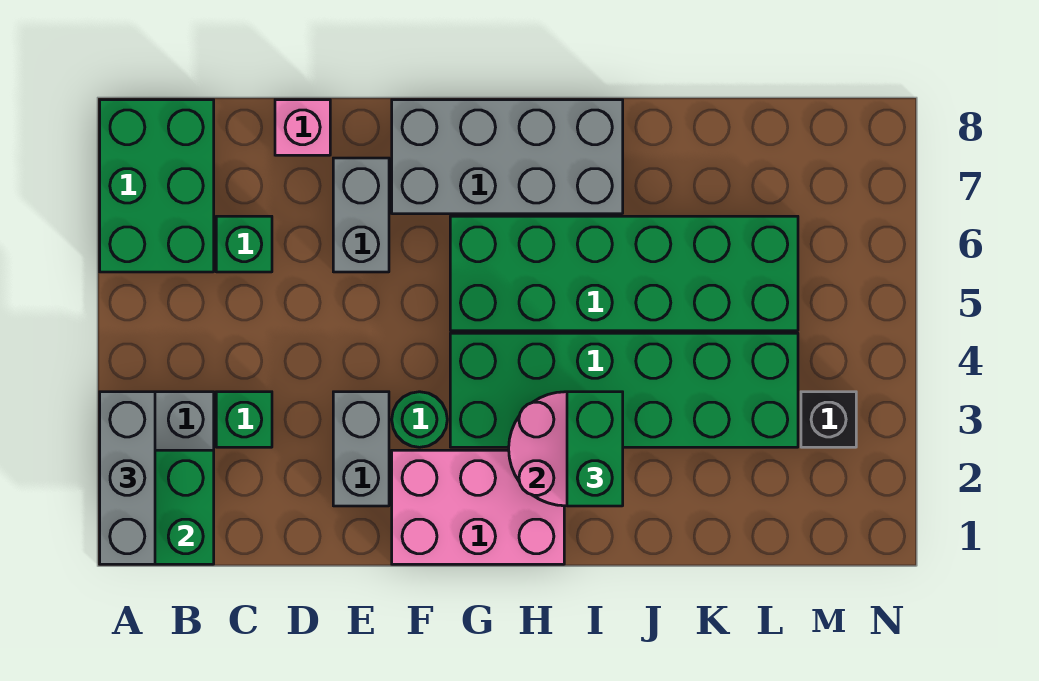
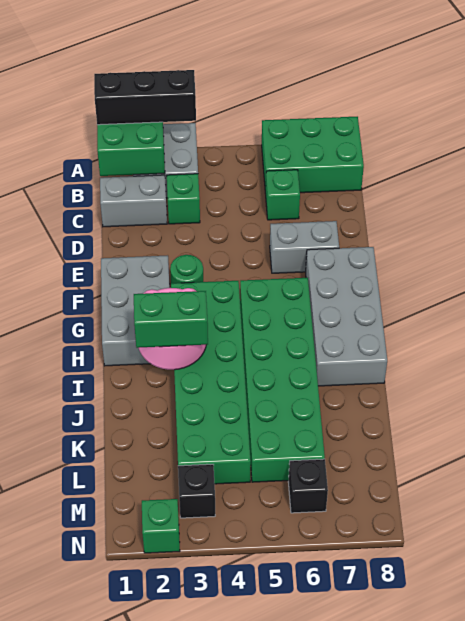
grey 1x3 brick [100,392,155,564] -> black 1x3 brick [94,70,196,125]
pink 1x1 brick [275,100,330,155] -> none
grey 1x2 brick [333,392,389,506] -> grey 1x2 brick moved to [100,175,167,227]
pink 2x3 brick [392,450,564,564] -> grey 2x3 brick [101,255,170,366]
none -> black 1x1 brick [288,459,328,513]
none -> green 1x1 brick [142,499,180,553]

